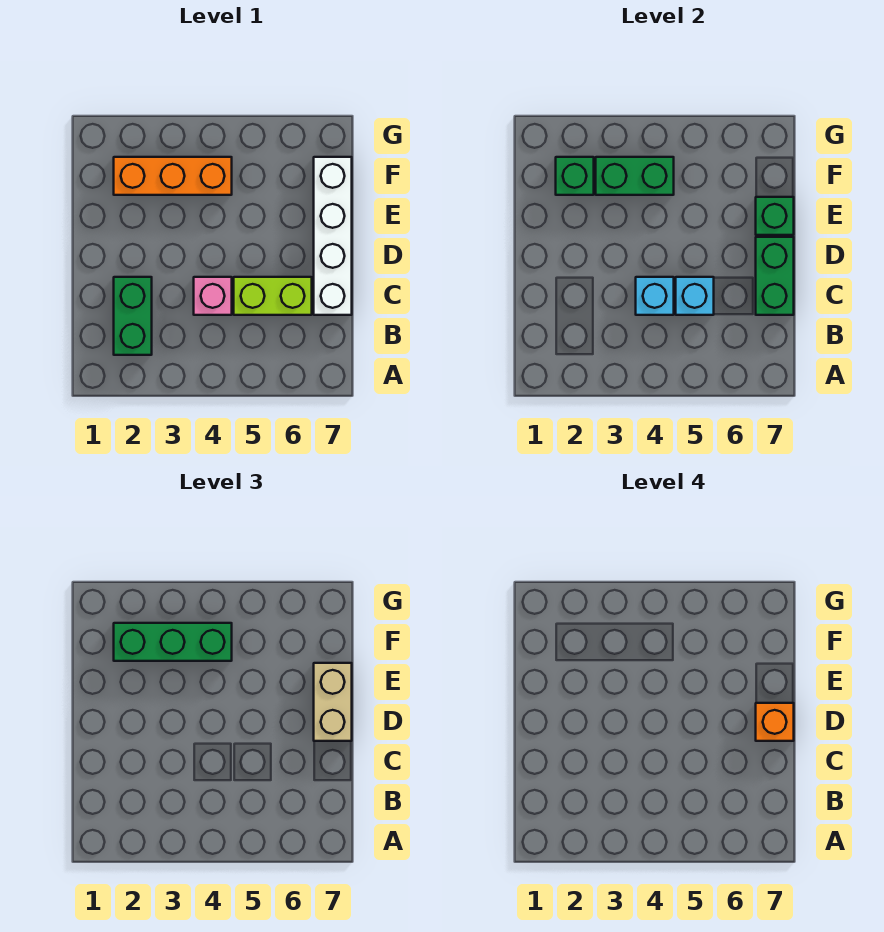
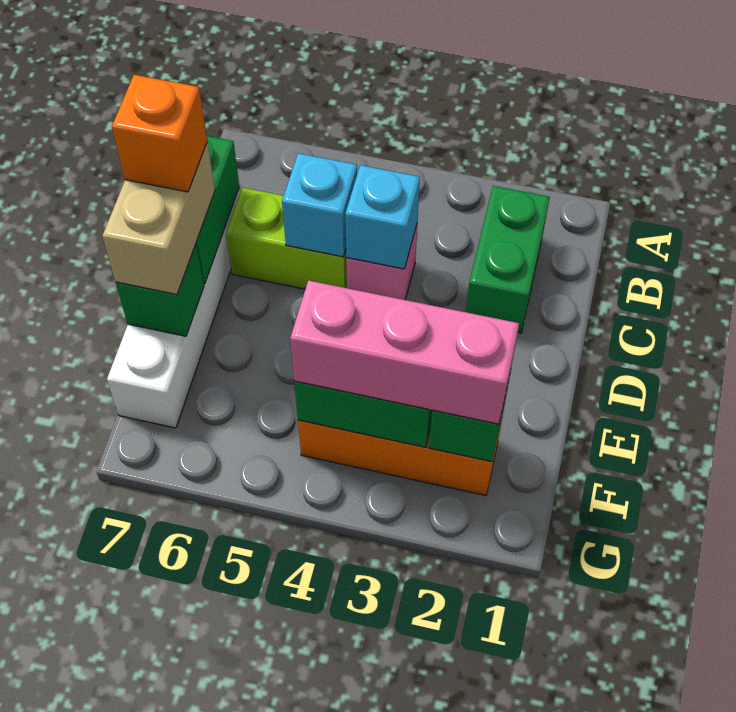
green 1x3 brick [114,623,232,661] -> pink 1x3 brick [290,280,519,424]

